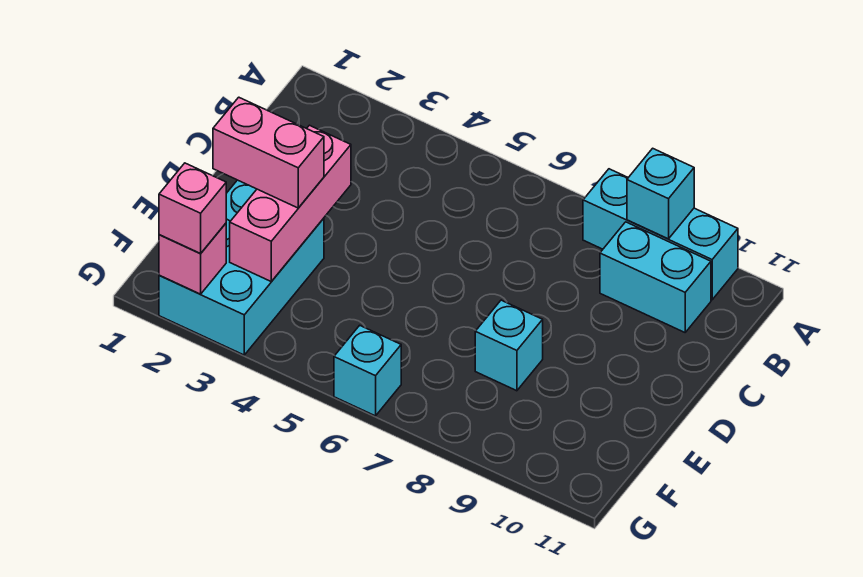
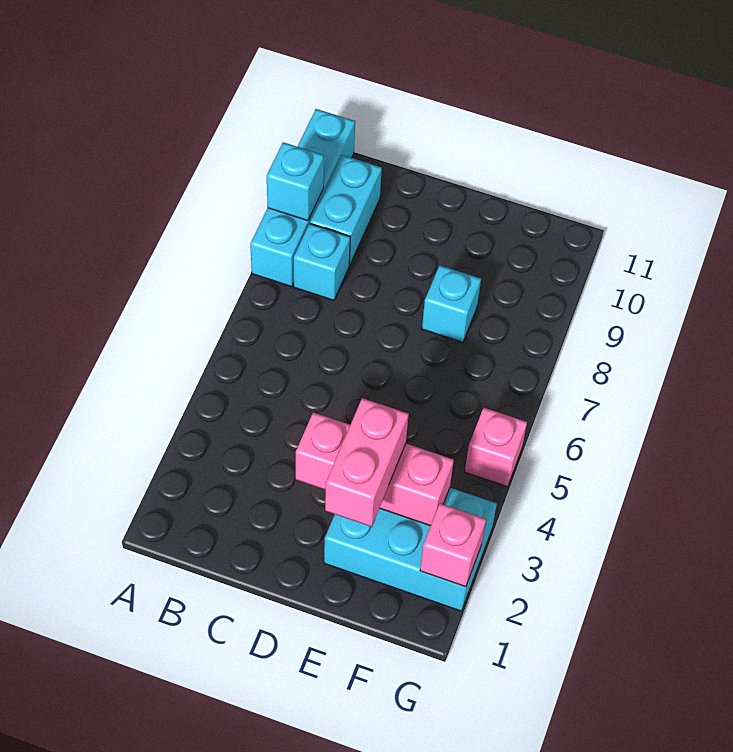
cyan 1x3 brick [583,169,738,300] -> cyan 1x4 brick [250,109,355,287]
pink 1x1 brick [159,163,226,253] -> pink 1x1 brick moved to [465,408,527,487]
cyan 1x1 brick [334,325,401,416] -> cyan 1x1 brick moved to [294,224,350,300]

